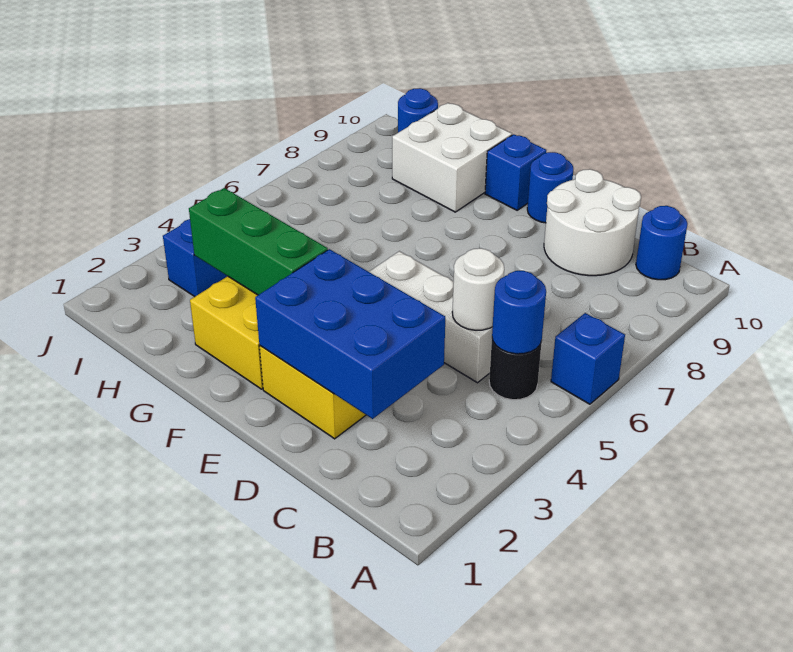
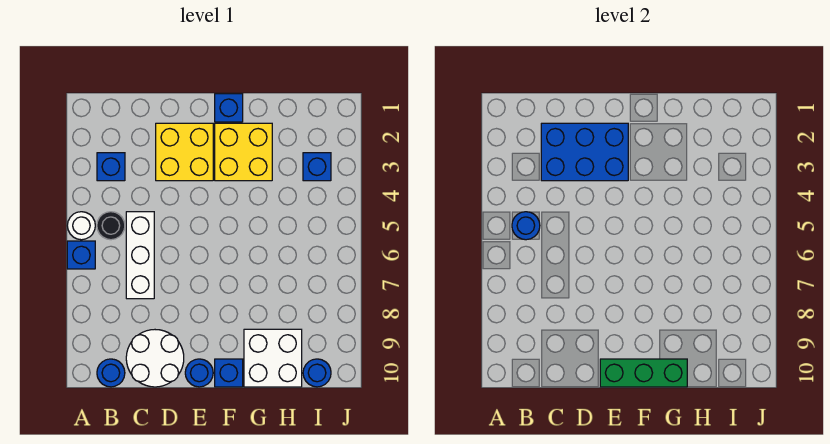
none -> blue 1x1 brick [97,153,125,181]
white 1x3 brick [369,251,493,383] -> white 1x3 brick turned to [126,212,154,299]
white 1x1 round brick [452,248,504,330] -> white 1x1 round brick moved to [67,212,95,240]
none -> blue 1x1 brick [215,94,243,122]
green 1x3 brick [189,188,328,295] -> green 1x3 brick moved to [600,359,687,387]

